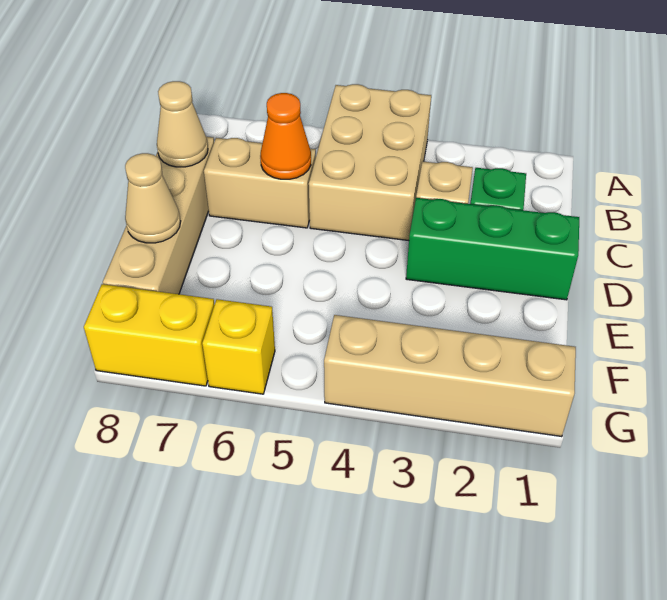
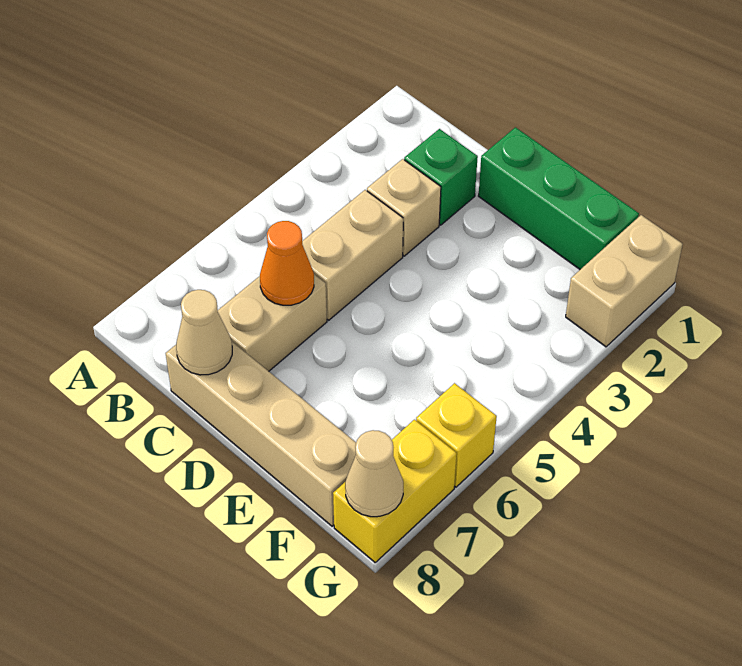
tan 2x3 brick [309,84,431,241] -> tan 1x2 brick [302,190,403,320]
green 1x3 brick [406,198,579,300] -> green 1x3 brick turned to [479,127,639,269]
tan 1x1 cone [125,153,181,243] -> tan 1x1 cone moved to [345,430,403,517]
tan 1x4 brick [324,315,576,437] -> tan 1x2 brick [566,215,683,347]

